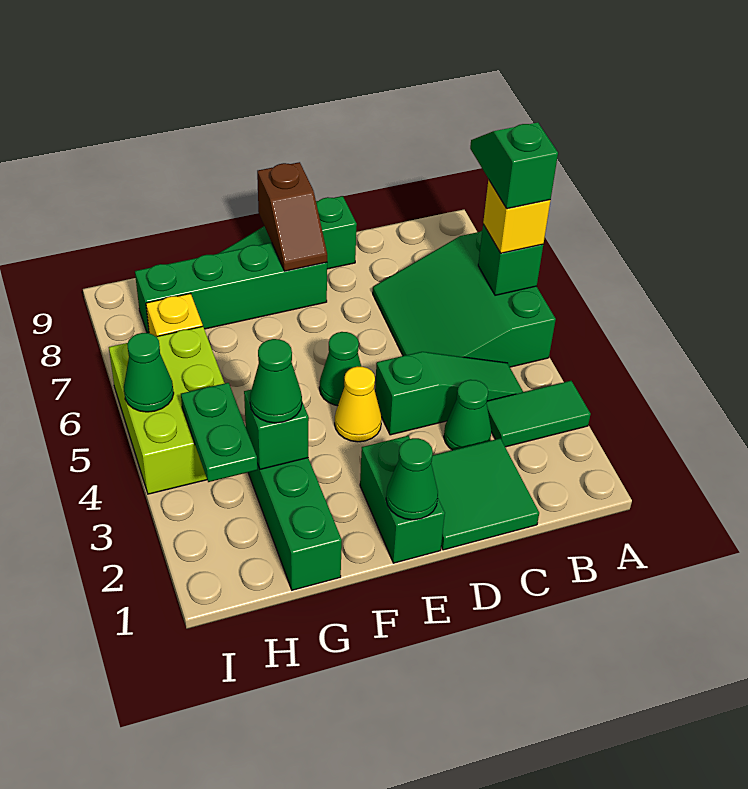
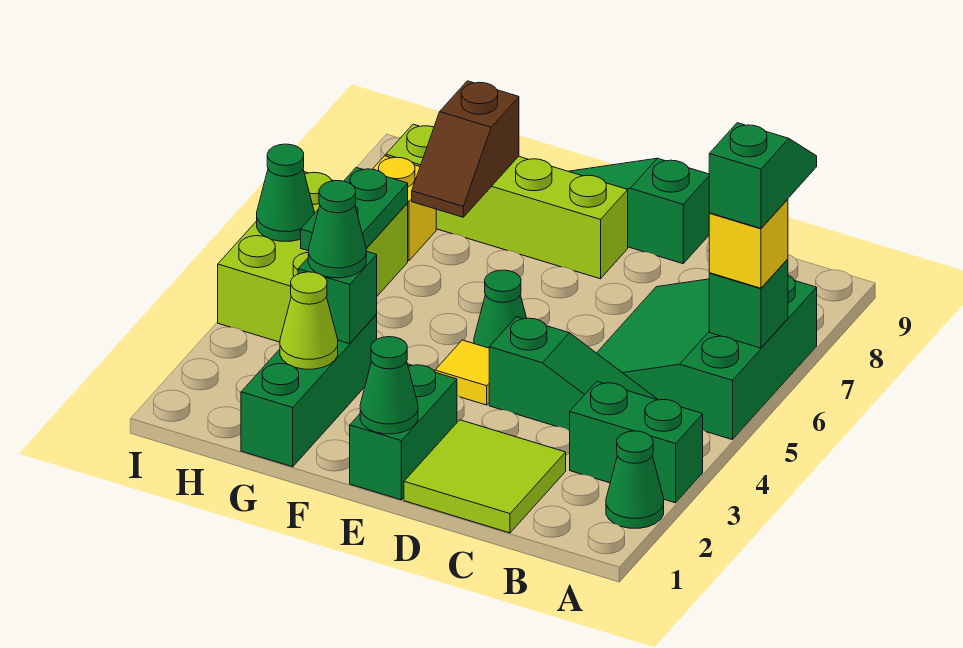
green 1x2 tile [487,381,591,447] -> green 1x2 brick [569,382,703,503]
green 2x2 tile [431,438,539,550] -> lime 2x2 tile [404,420,566,533]
green 1x1 cone [444,380,491,450] -> green 1x1 cone moved to [606,431,664,528]
yellow 1x1 cone [335,366,382,442] -> yellow 1x1 tile [435,340,489,405]
green 1x4 brick [135,243,327,333] -> lime 1x4 brick [386,124,628,279]
brown 1x2 slope [257,162,327,271] -> brown 1x2 slope moved to [412,81,519,217]
none -> lime 1x1 cone [280,272,338,369]
green 1x2 plate [181,383,257,482] -> green 1x2 plate moved to [301,167,408,251]

